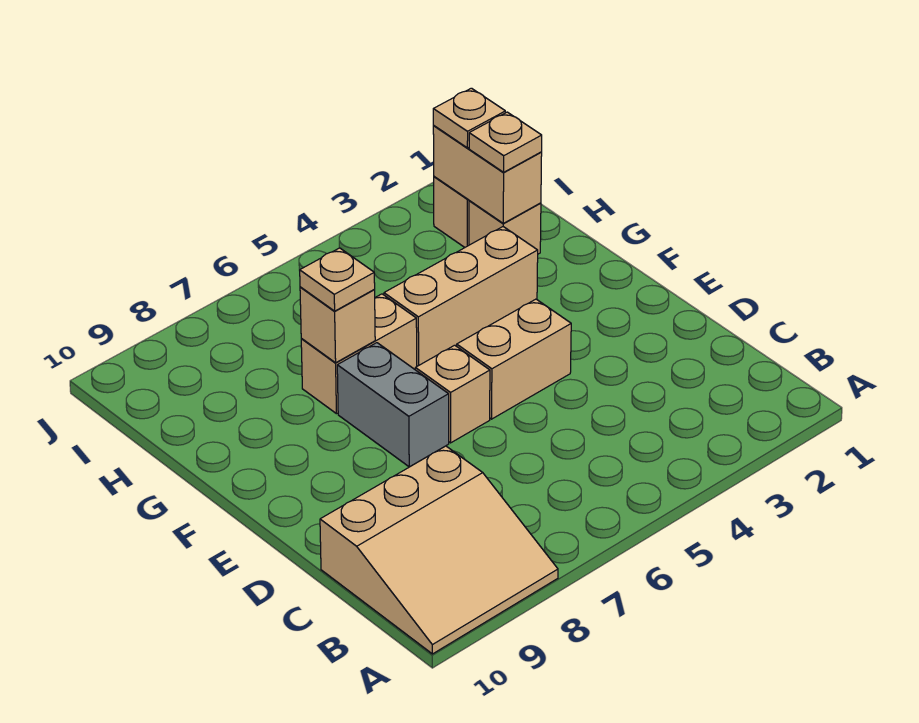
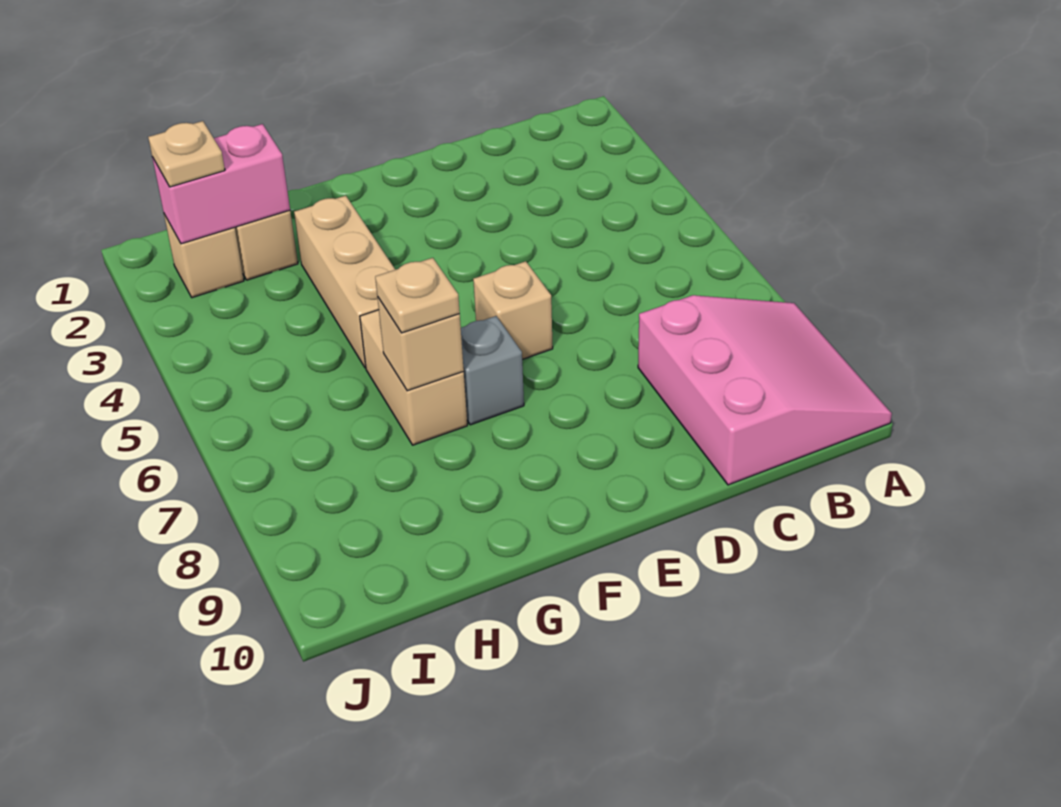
tan 3x3 slope [320,446,558,654] -> pink 3x3 slope [638,295,892,485]
tan 1x2 brick [457,299,571,419] -> none
grey 1x2 brick [337,343,449,467] -> grey 1x1 brick [461,316,524,425]
tan 1x2 brick [433,126,542,223] -> pink 1x2 brick [152,124,290,244]
tan 1x1 plate [469,112,542,172] -> none

